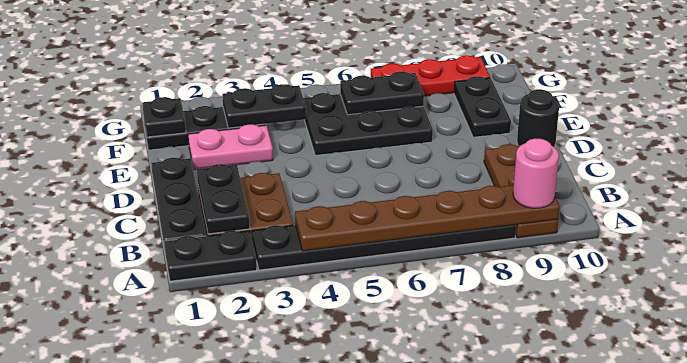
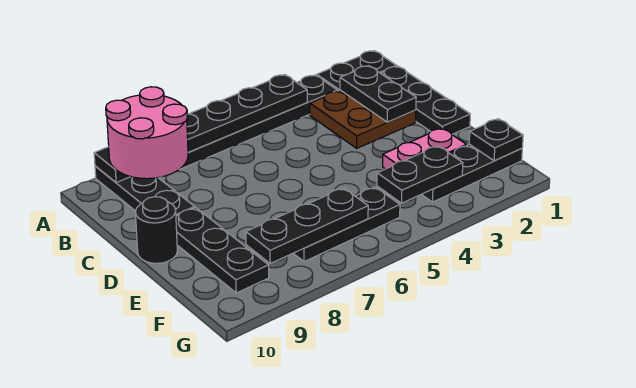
brown 1x6 plate [295,185,560,251] -> black 1x6 plate [94,75,307,183]
brown 1x3 plate [484,144,558,238] -> black 1x3 plate [95,166,195,216]
pink 1x1 round brick [513,139,559,208] -> pink 2x2 round brick [106,87,188,179]
black 2x3 plate [303,93,433,156] -> black 1x3 plate [293,187,400,262]
black 1x2 plate [454,76,511,137] -> black 1x3 plate [176,208,269,293]
black 1x2 plate [340,72,424,115] -> black 1x3 plate [246,188,368,263]
red 1x3 plate [371,55,490,96] -> none

